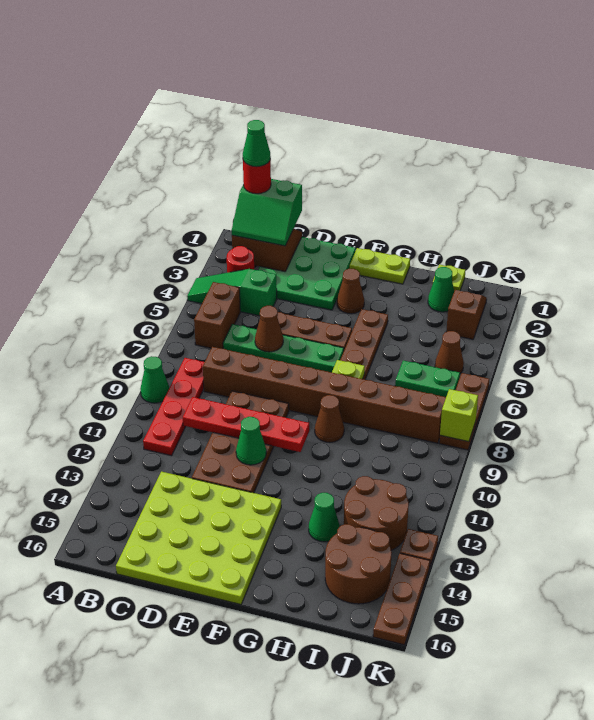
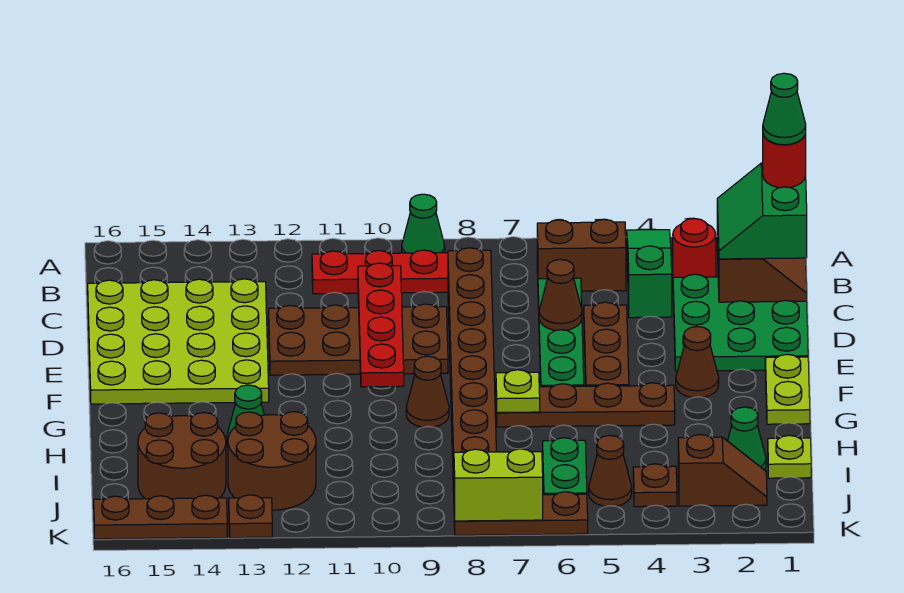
green 1x1 cone [236,417,266,465] -> none
none -> brown 1x1 plate [633,464,677,507]
lime 1x1 brick [440,389,478,442] -> lime 1x2 brick [454,449,543,521]

